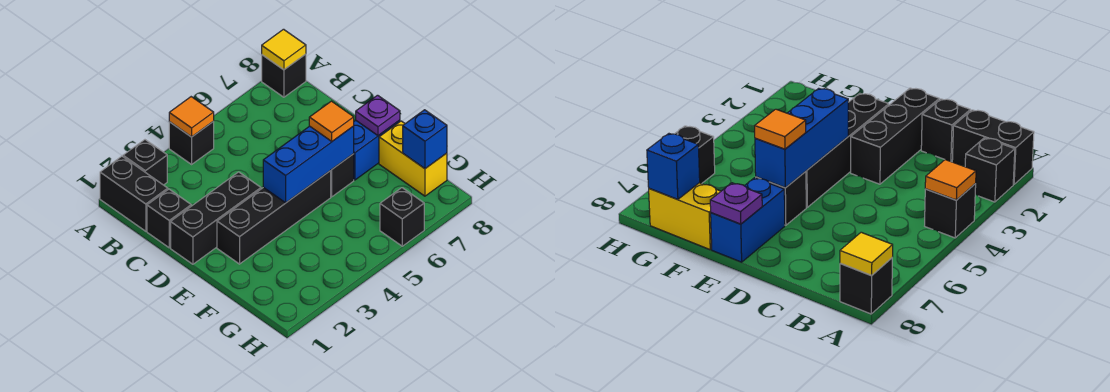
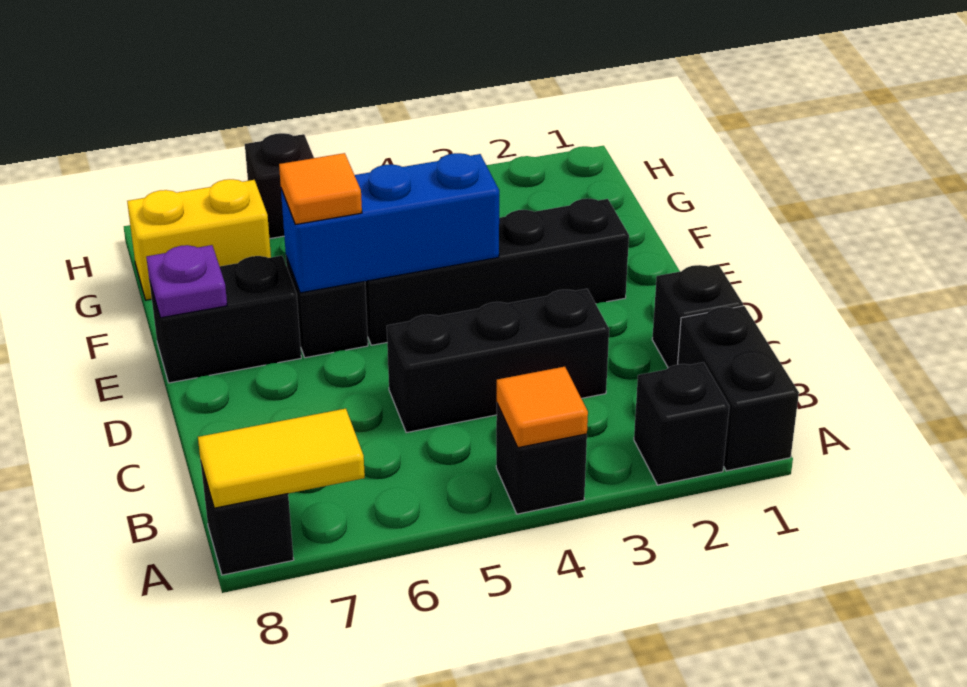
yellow 1x1 tile [262,29,306,70] -> yellow 1x2 tile [198,409,365,508]
black 1x3 brick [171,172,261,264] -> black 1x3 brick moved to [387,289,609,433]
blue 1x2 brick [354,120,400,180] -> black 1x2 brick [149,256,301,383]
yellow 1x2 brick [379,121,447,196] -> yellow 1x2 brick turned to [127,179,271,300]
blue 1x1 brick [403,110,447,169] -> none

